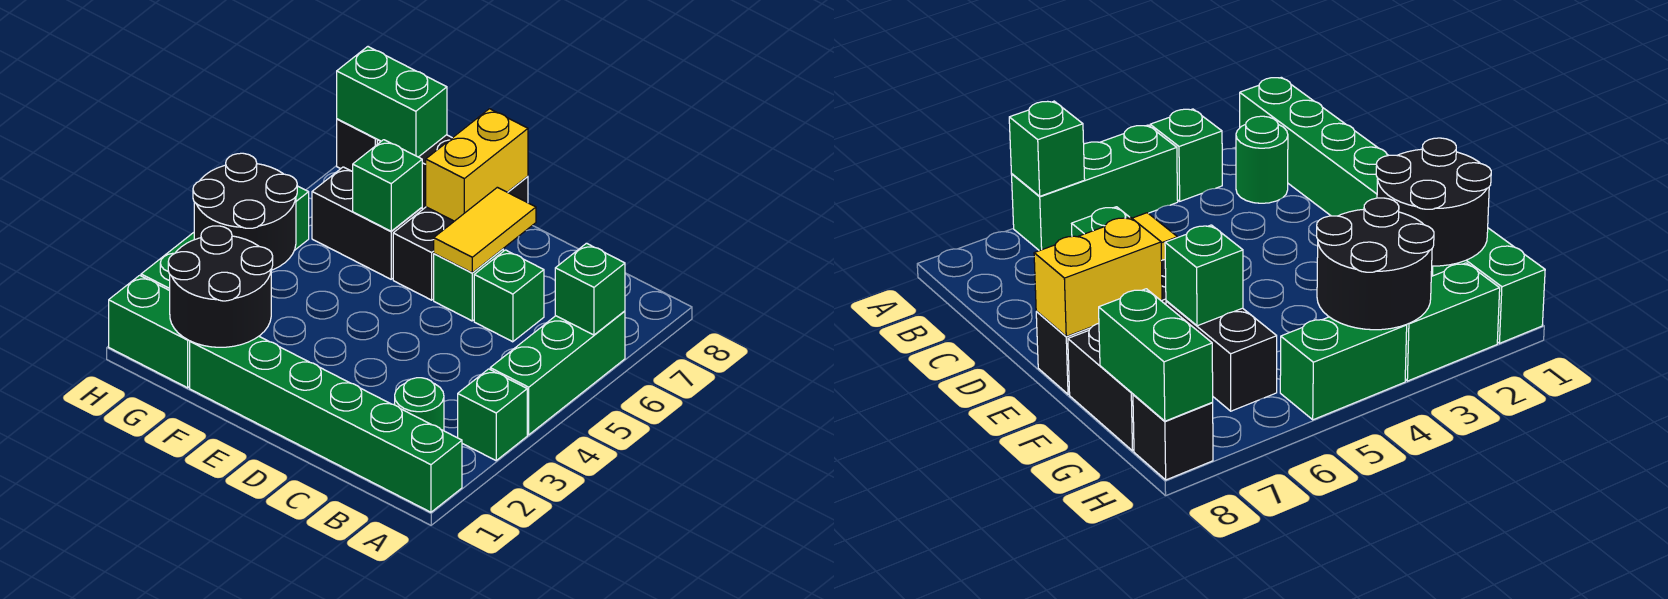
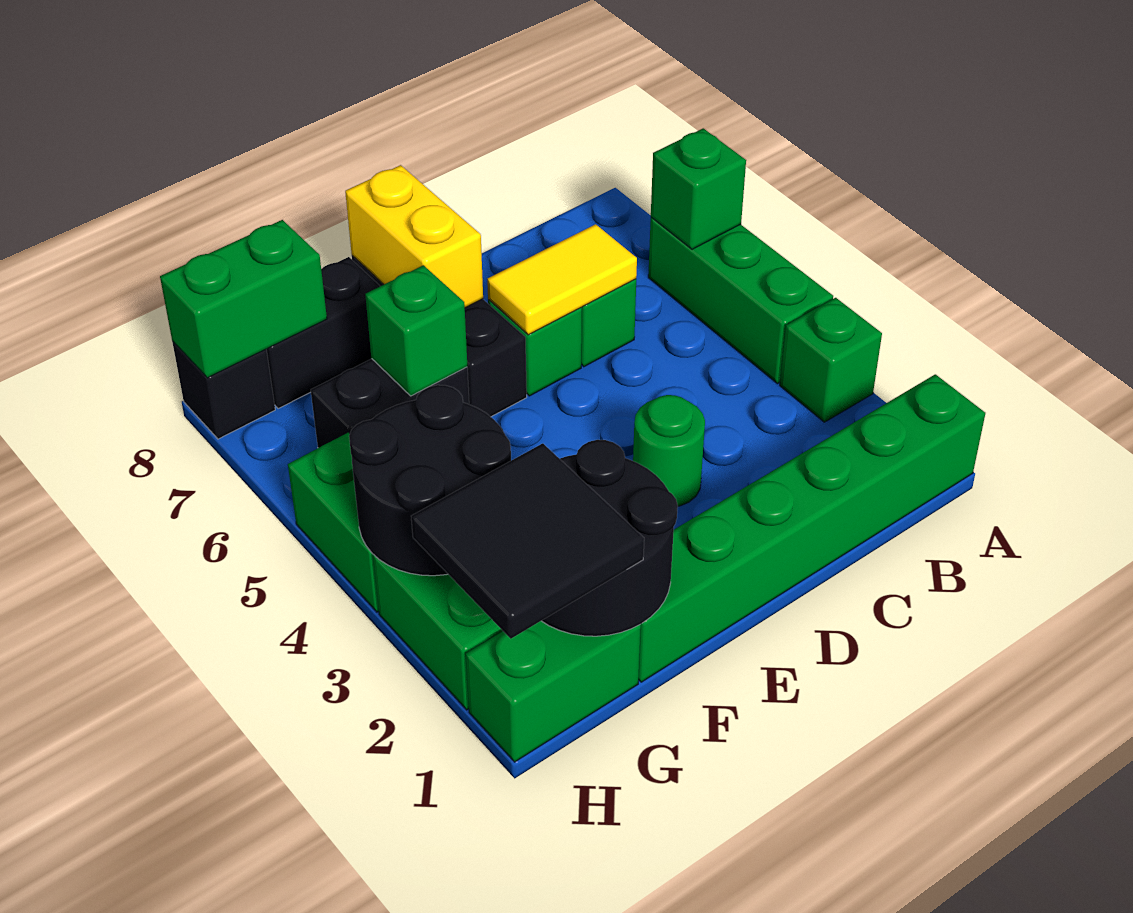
green 1x1 round brick [395,378,444,431] -> green 1x1 round brick moved to [633,395,705,506]
yellow 1x2 tile [434,187,536,273] -> yellow 1x2 tile turned to [487,224,637,335]
none -> black 2x2 tile [411,443,644,639]

